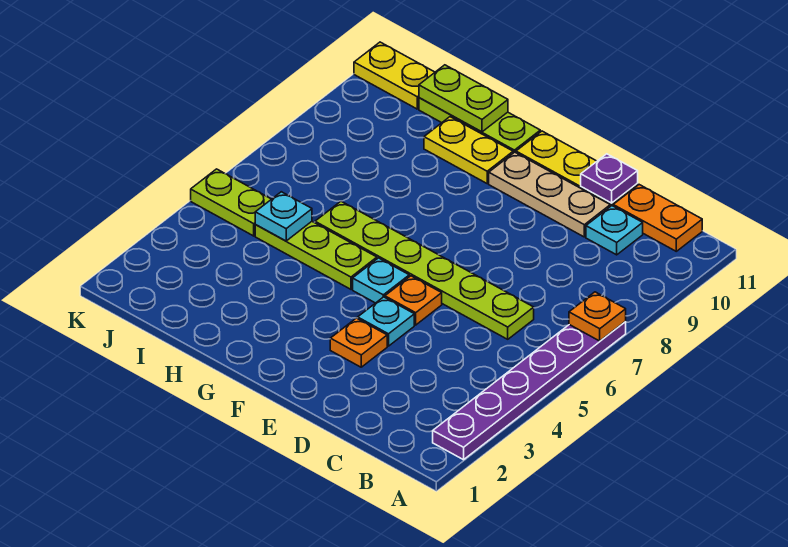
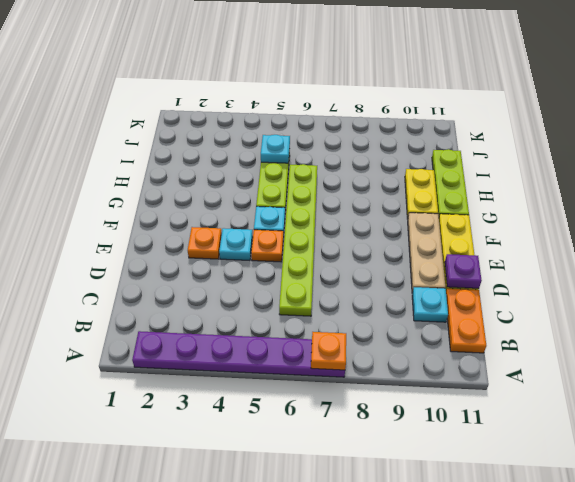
lime 1x2 plate [419,65,508,132] -> none
lime 1x2 plate [191,169,271,236] -> none
yellow 1x2 plate [354,42,435,109] -> none

